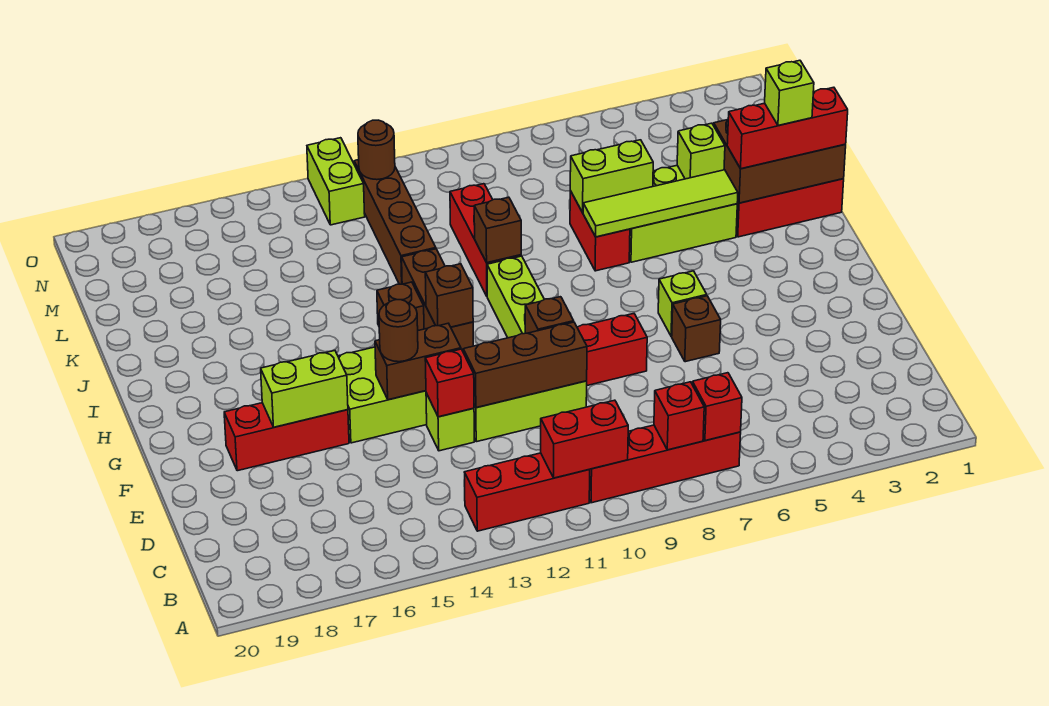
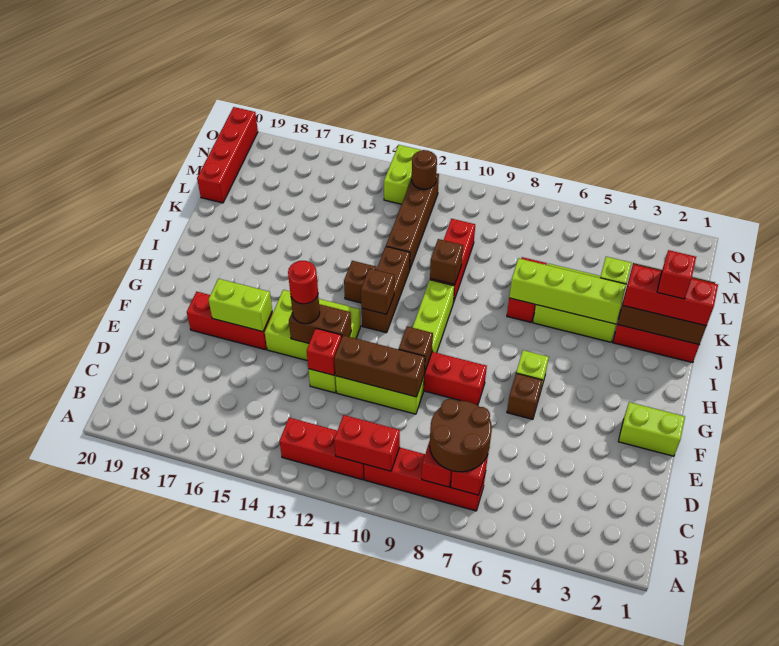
none -> brown 2x2 round brick [430,399,492,472]
none -> red 1x1 round brick [288,261,318,304]
lime 1x1 brick [765,60,814,126] -> red 1x1 brick [657,250,696,299]
lime 1x4 tile [583,170,738,237] -> lime 1x4 brick [509,258,626,324]
lime 1x2 brick [570,140,653,212] -> lime 1x2 brick moved to [618,402,685,456]
none -> red 1x4 brick [197,107,258,203]

